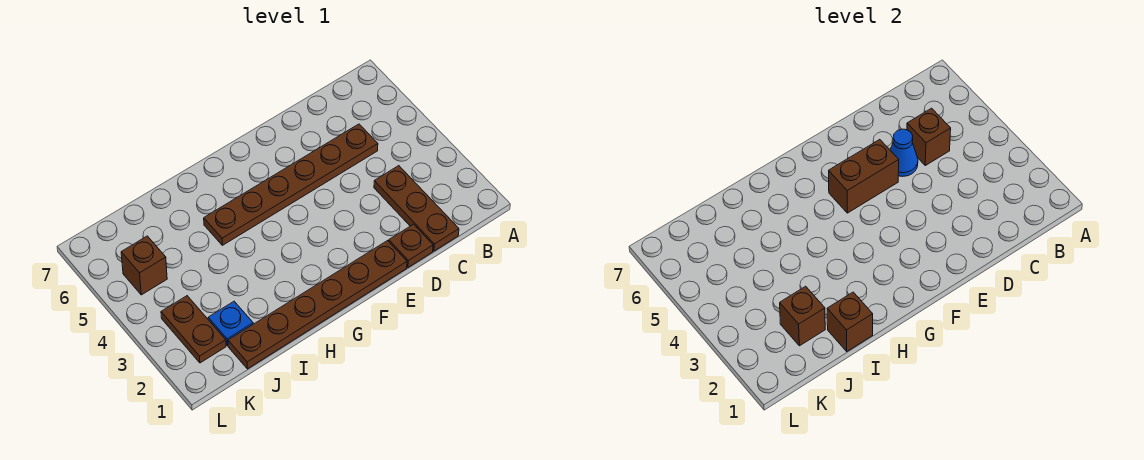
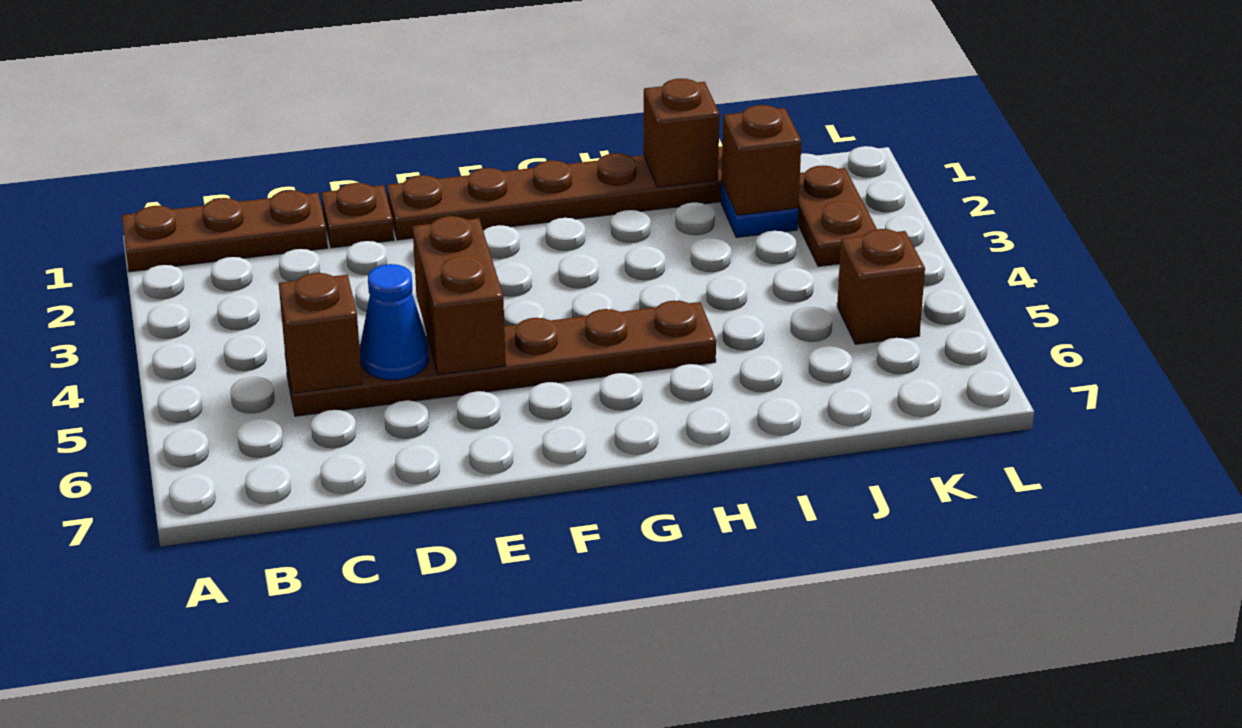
brown 1x3 plate [374,166,459,251] -> brown 1x3 plate turned to [122,190,328,272]
brown 1x2 brick [829,140,899,213] -> brown 1x2 brick turned to [413,216,506,375]

